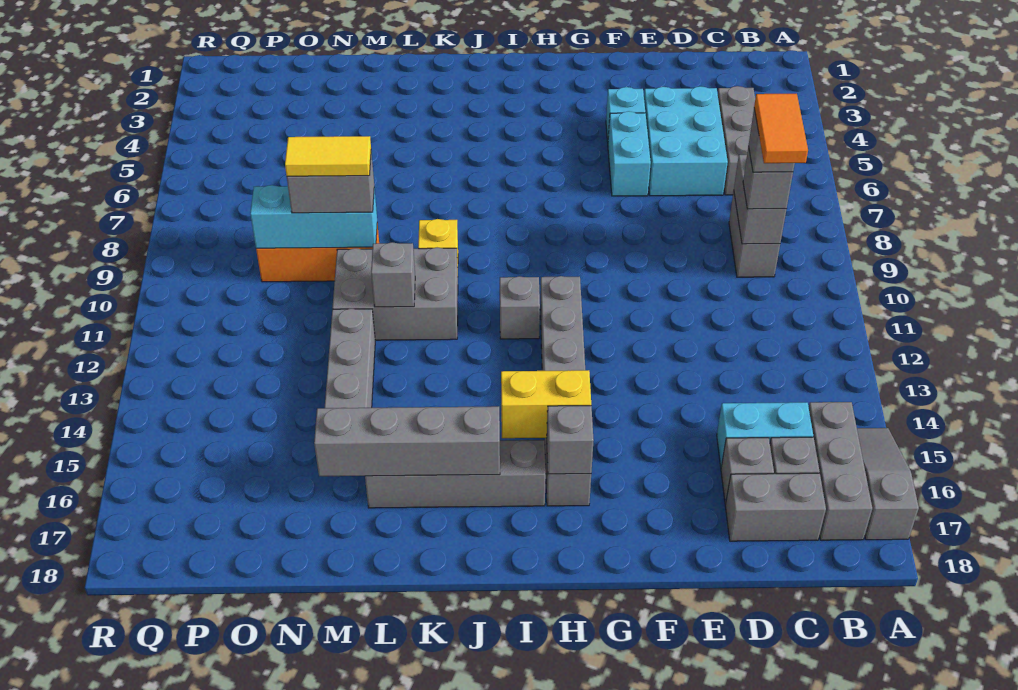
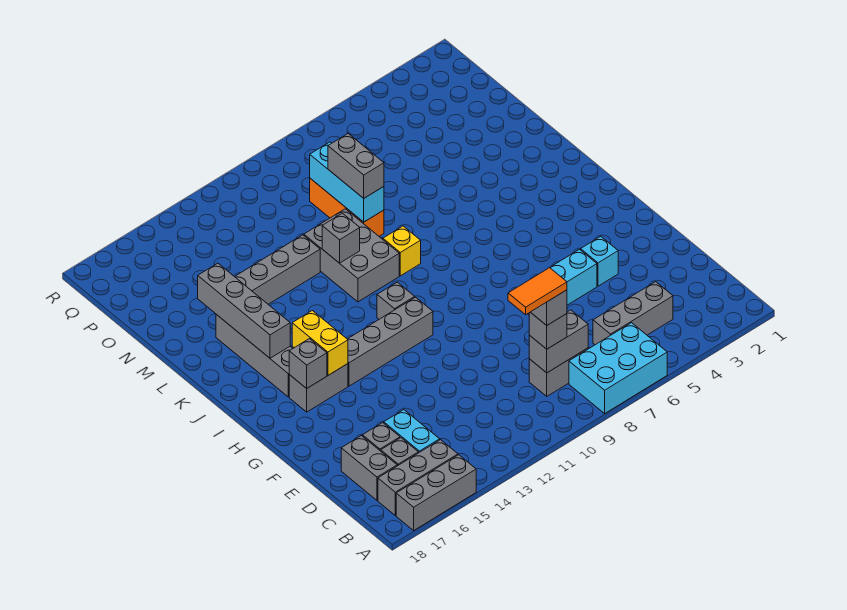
grey 1x3 slope [857,428,919,540] -> grey 1x3 brick [396,455,476,530]
cyan 2x3 brick [644,86,728,196] -> cyan 2x3 brick moved to [569,323,667,413]
yellow 1x2 tile [285,136,371,176] -> none

